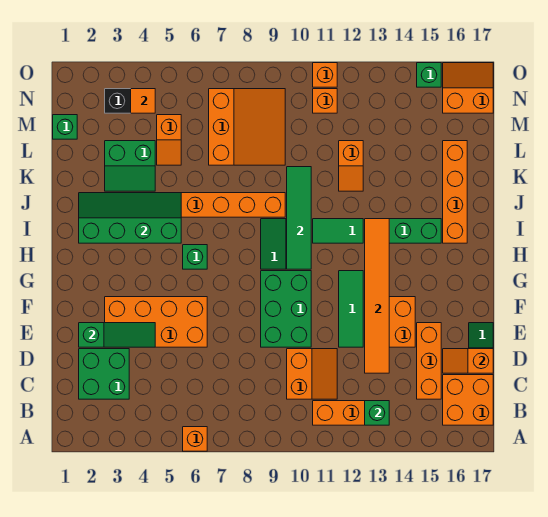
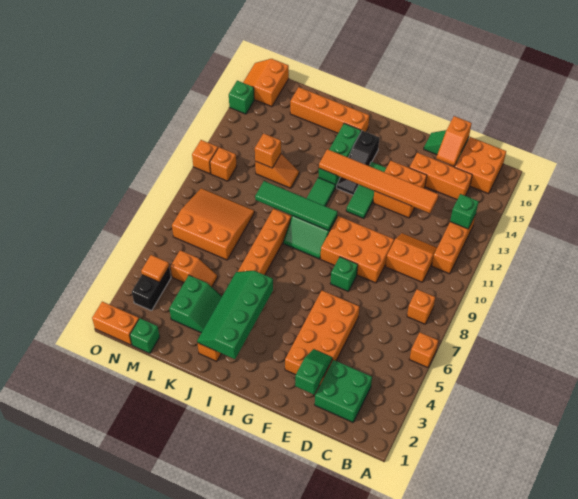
none -> orange 1x1 brick [407,289,435,324]
green 1x3 slope [79,323,155,347] -> green 1x2 slope [295,349,332,394]
green 2x3 brick [261,271,311,347] -> orange 2x3 brick [321,216,394,283]
green 1x3 tile [339,271,363,347] -> green 1x3 tile turned to [346,162,386,218]
green 1x1 brick [183,245,207,269] -> green 1x1 brick moved to [330,257,358,291]
none -> black 1x3 slope [337,131,379,195]
none -> orange 1x1 brick [255,133,281,168]
none -> orange 1x2 brick [92,302,139,345]

